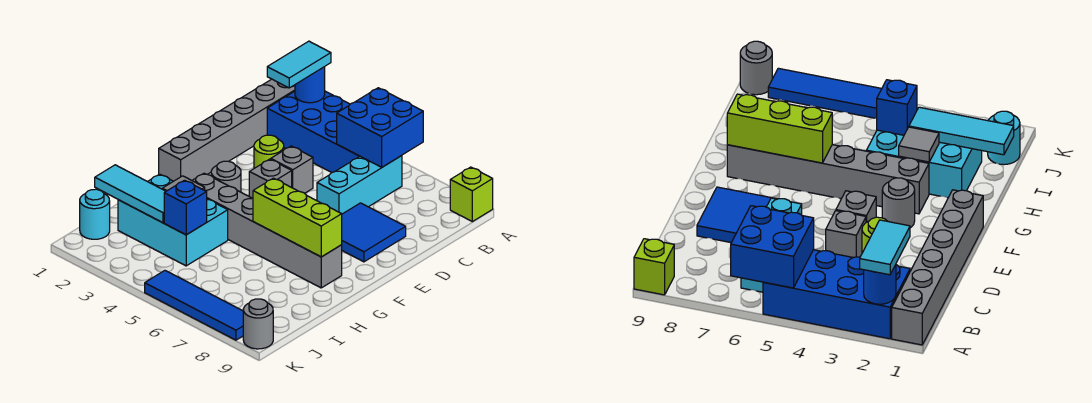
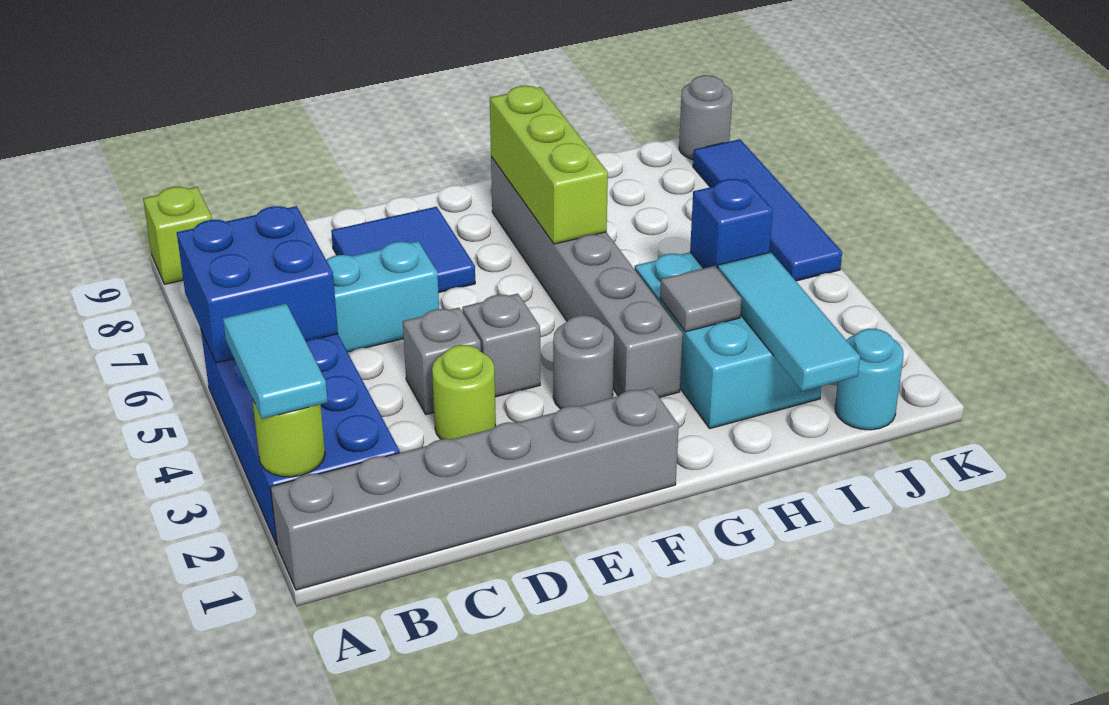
blue 1x1 round brick [295,67,325,103] -> lime 1x1 round brick [252,399,325,477]
cyan 1x2 tile [267,41,331,88] -> cyan 1x2 tile turned to [223,304,328,419]

